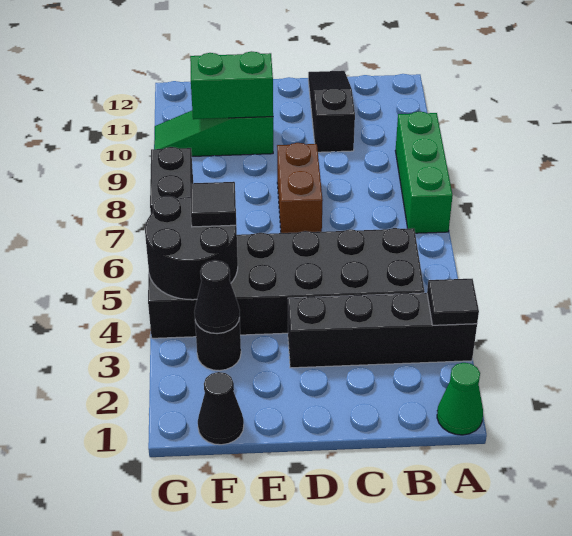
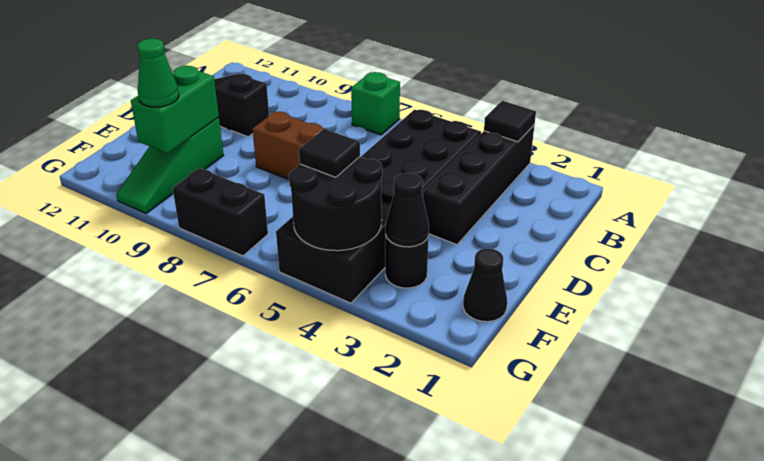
green 1x1 cone [437,363,483,435] -> green 1x1 cone moved to [137,39,179,107]
green 1x3 brick [395,112,453,233] -> green 1x1 brick [351,72,400,135]

